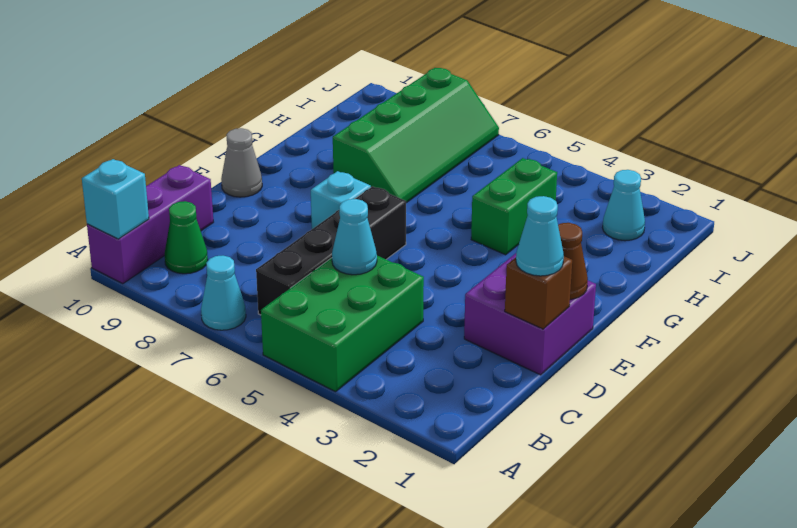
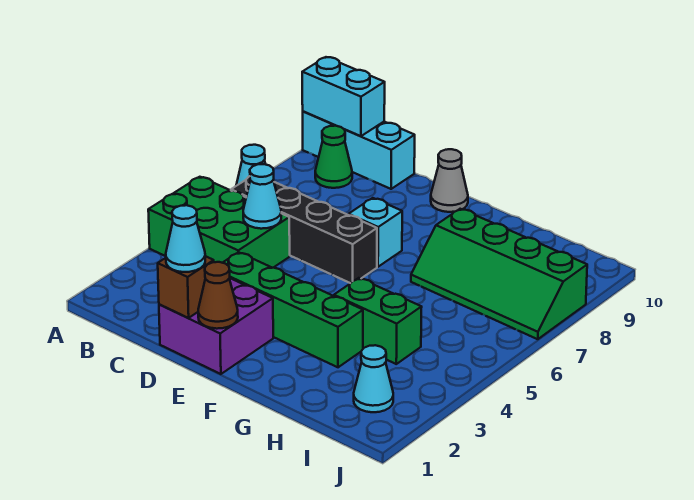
purple 1x3 brick [87,165,213,284] -> cyan 1x3 brick [303,112,415,189]
cyan 1x1 brick [82,159,149,239] -> cyan 1x2 brick [302,57,385,136]
none -> green 1x4 brick [223,252,363,367]

